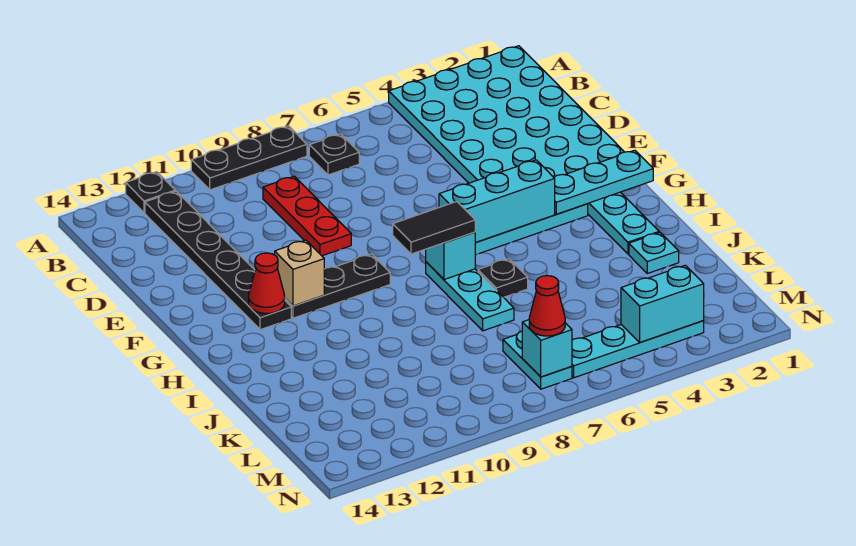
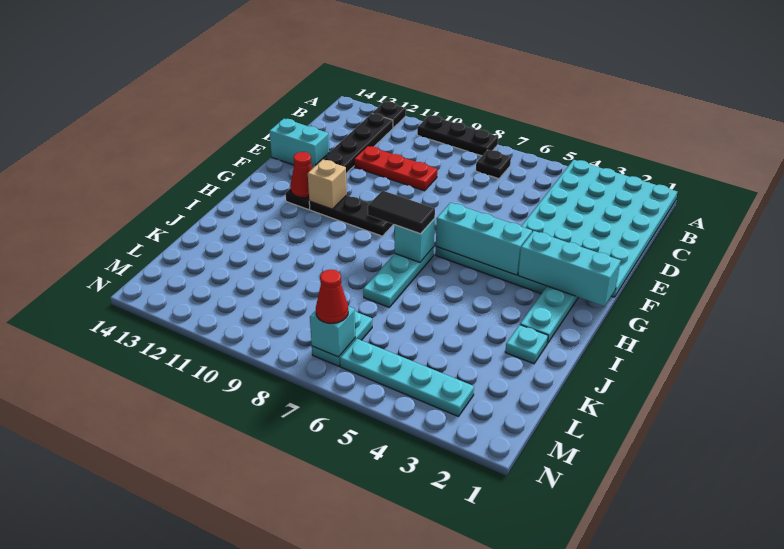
red 1x3 plate [263,176,351,256] -> red 1x3 plate turned to [354,146,437,191]
cyan 1x3 plate [554,150,653,214] -> cyan 1x3 brick [518,231,621,306]
black 1x1 plate [478,259,528,297] -> none
cyan 1x2 brick [621,265,704,342] -> cyan 1x2 brick moved to [269,119,329,168]

